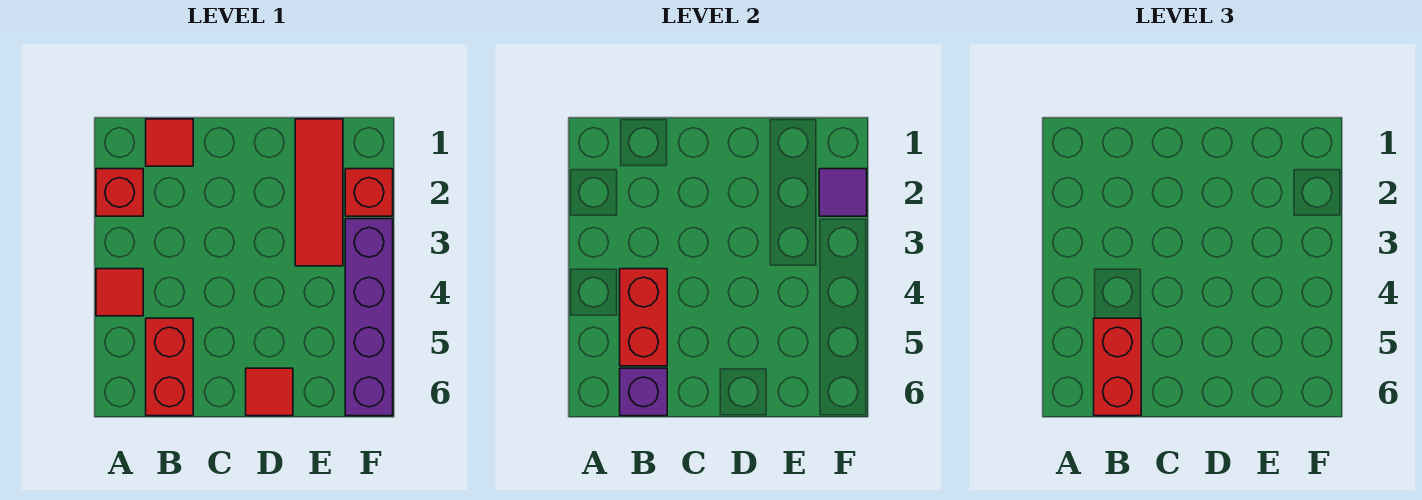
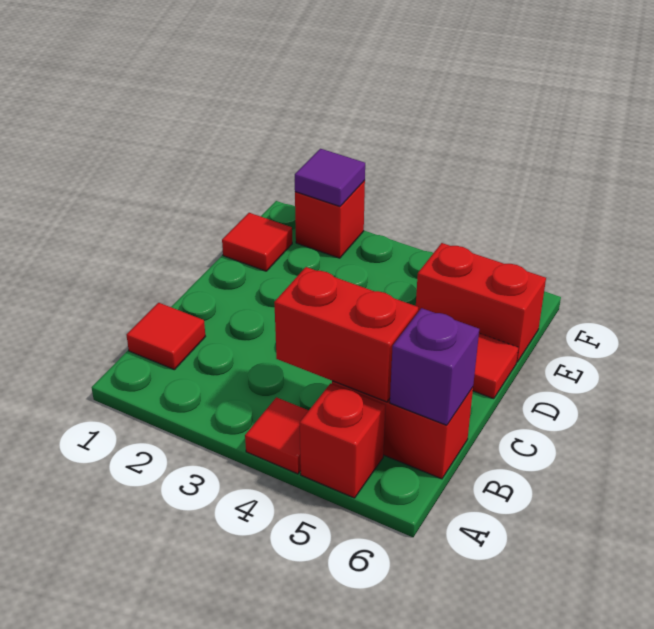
red 1x1 brick [96,169,143,216] -> red 1x1 brick moved to [300,383,386,498]
red 1x2 brick [1094,318,1141,416] -> red 1x2 brick moved to [416,243,546,362]
red 1x3 tile [295,119,343,266] -> red 1x1 tile [222,213,292,271]
purple 1x4 brick [345,219,393,416] -> none

